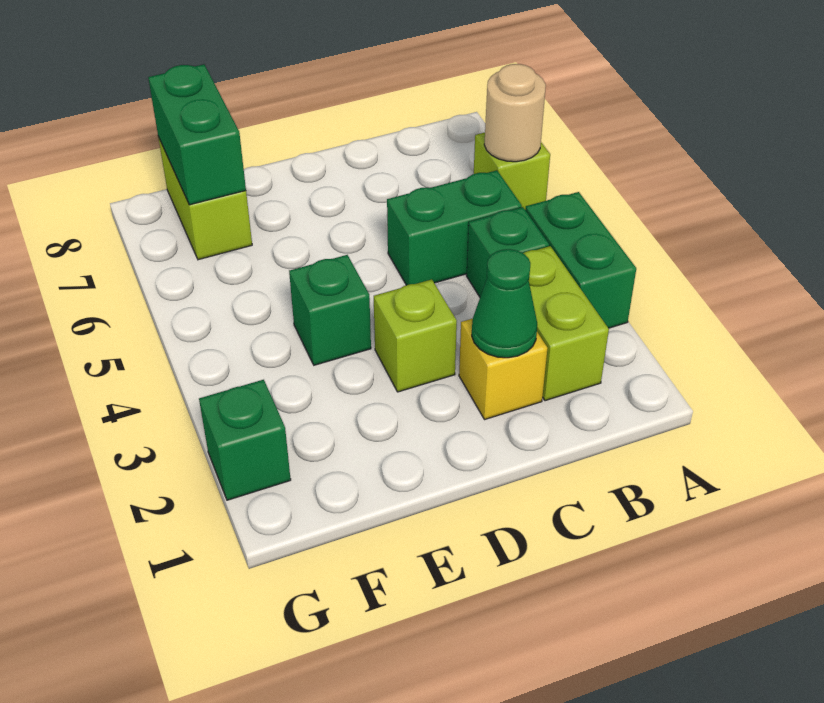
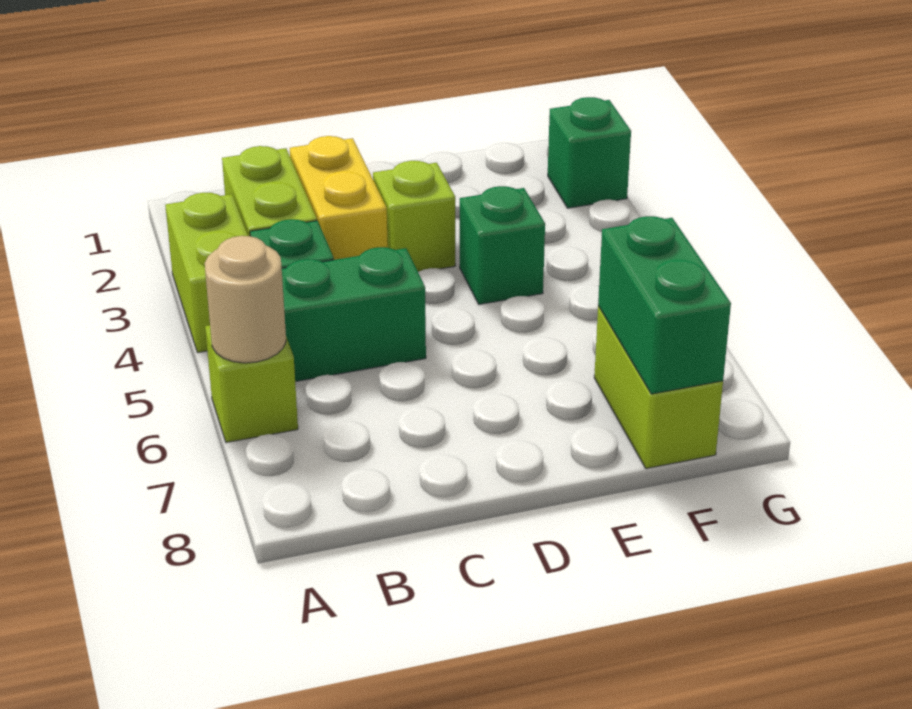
green 1x2 brick [525,192,636,328] -> lime 1x2 brick [165,193,248,353]
yellow 1x1 brick [459,319,548,420] -> yellow 1x2 brick [290,136,388,260]
green 1x1 cone [472,249,537,358] -> none

